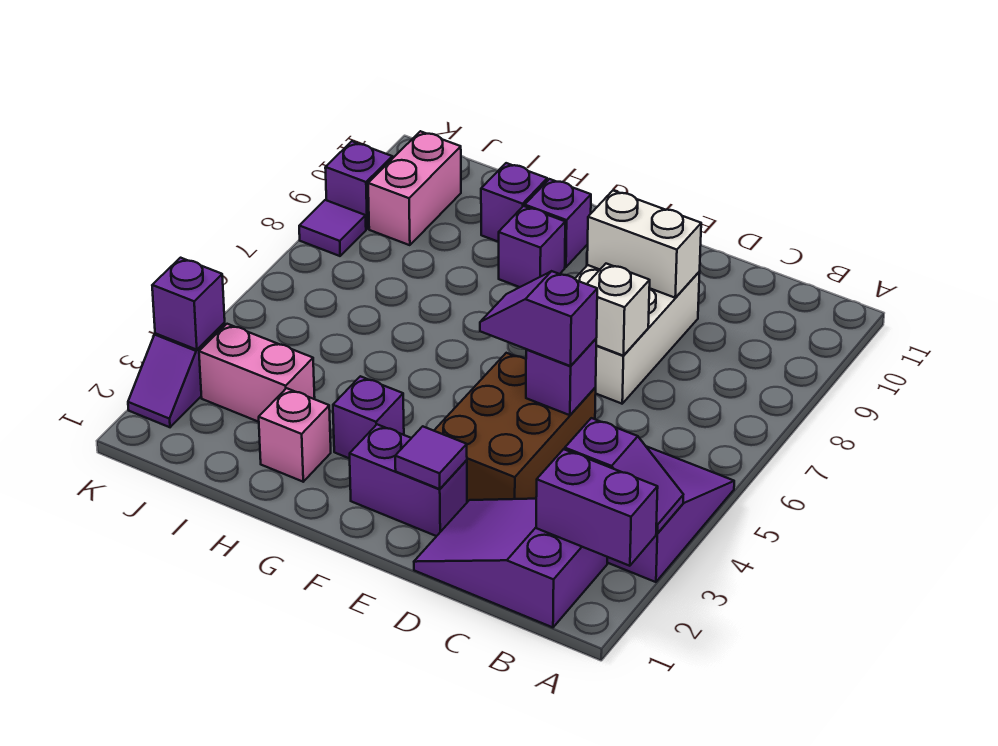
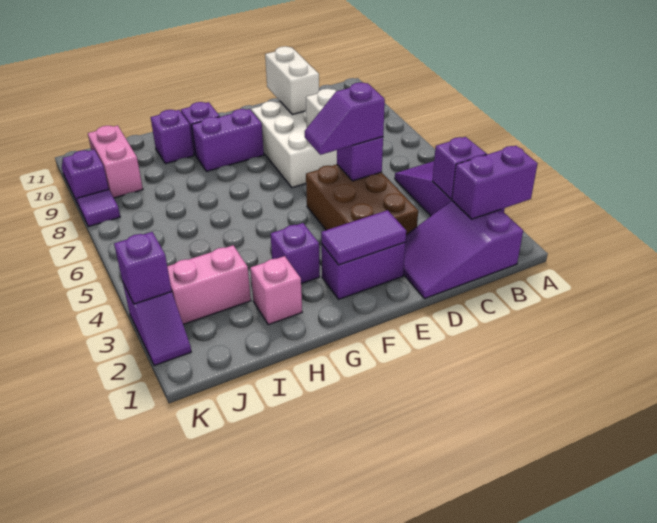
white 1x2 brick [587,191,701,298] -> white 1x2 brick turned to [265,46,319,115]
purple 1x1 tile [395,426,467,489] -> purple 1x2 tile [321,210,406,265]
purple 1x1 brick [499,206,565,287] -> purple 1x2 brick [192,109,264,172]

